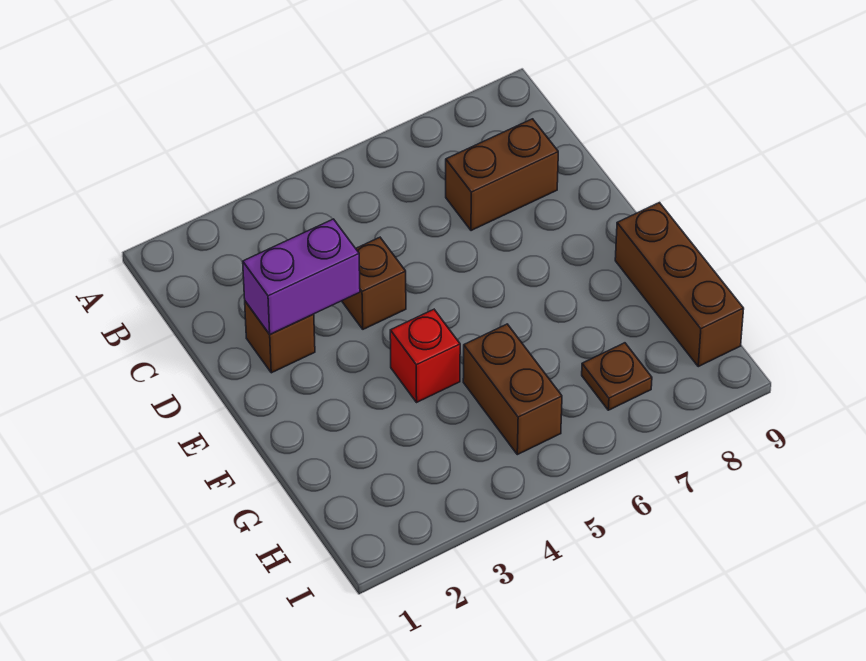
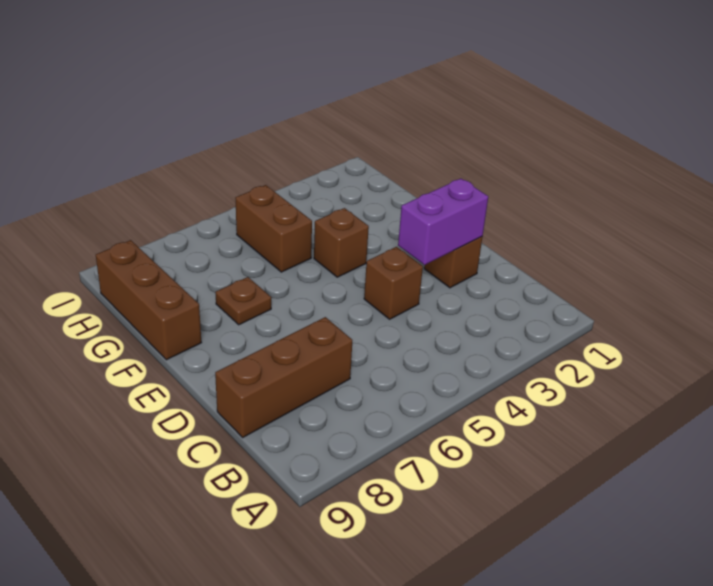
brown 1x2 brick [446,119,558,231] -> brown 1x3 brick [215,317,352,437]
red 1x1 brick [390,309,460,402] -> brown 1x1 brick [314,208,369,277]
brown 1x1 plate [582,343,652,410] -> brown 1x1 plate moved to [215,277,271,325]

